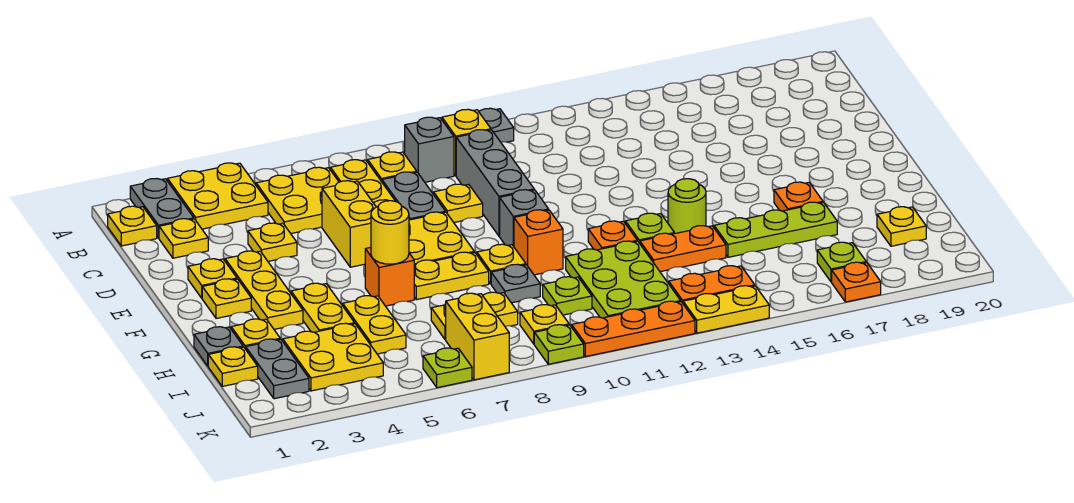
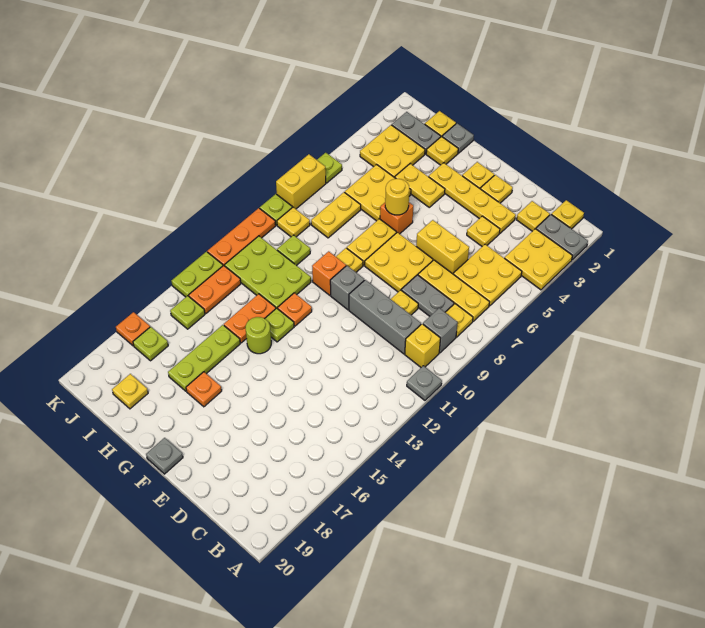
yellow 1x3 plate [225,251,303,329] -> yellow 1x4 plate [429,163,516,233]
yellow 1x2 plate [343,296,406,354] -> yellow 2x2 plate [345,165,411,221]
grey 1x1 plate [491,264,540,303] -> grey 1x1 plate moved to [146,438,183,474]
yellow 1x2 brick [446,293,509,380] -> yellow 1x2 brick turned to [276,154,326,209]
none -> lime 1x1 plate [170,296,205,329]
yellow 1x2 plate [683,286,769,333] -> lime 1x2 plate [171,252,223,297]

